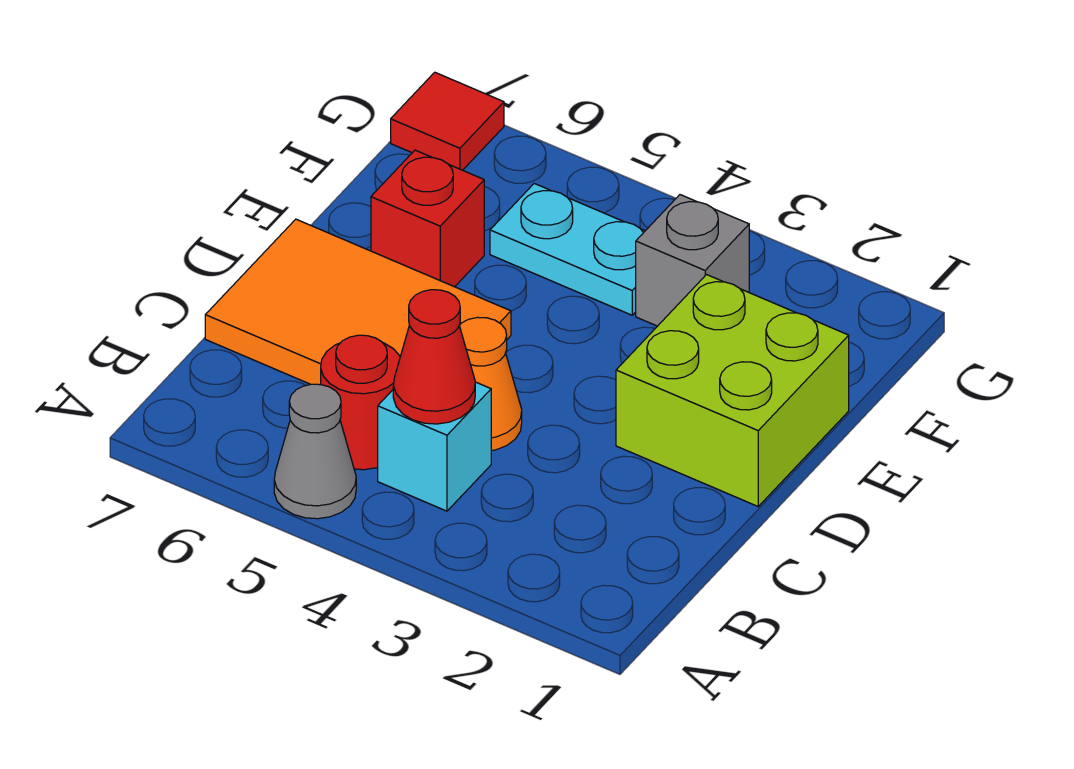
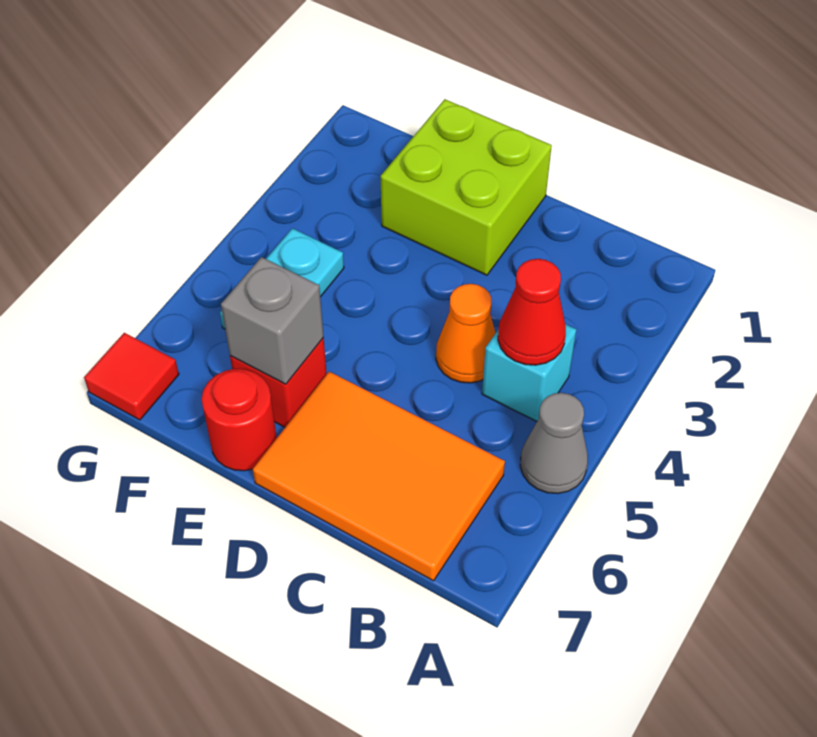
red 1x1 round brick [321,335,400,470] -> red 1x1 round brick moved to [201,369,277,471]
orange 2x3 tile [205,219,511,385] -> orange 2x3 tile turned to [253,372,505,581]
grey 1x1 brick [636,195,749,326] -> grey 1x1 brick moved to [221,257,324,384]

